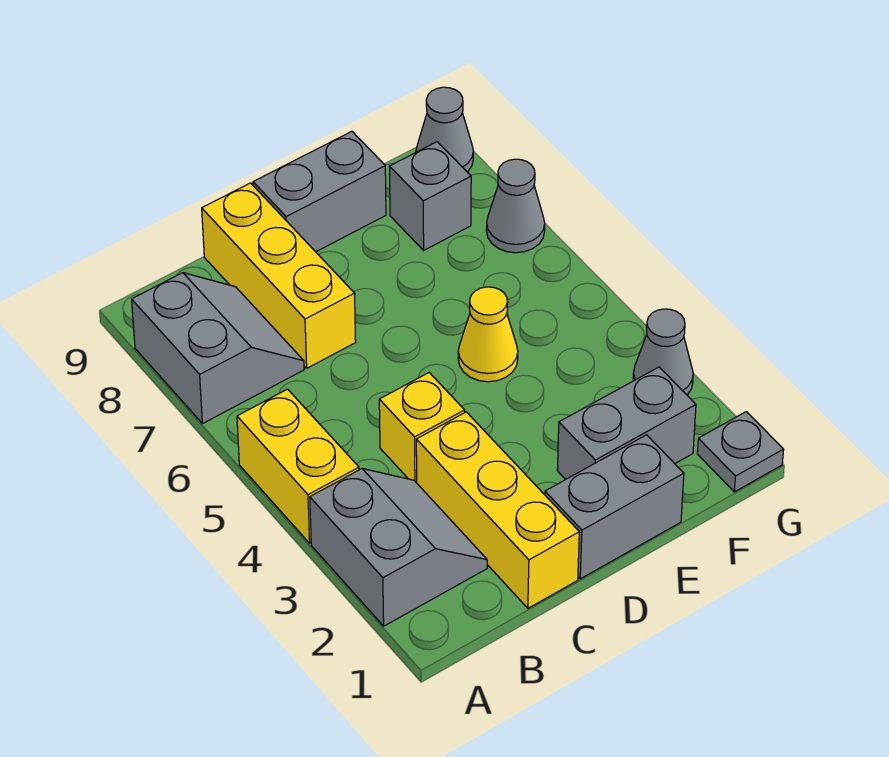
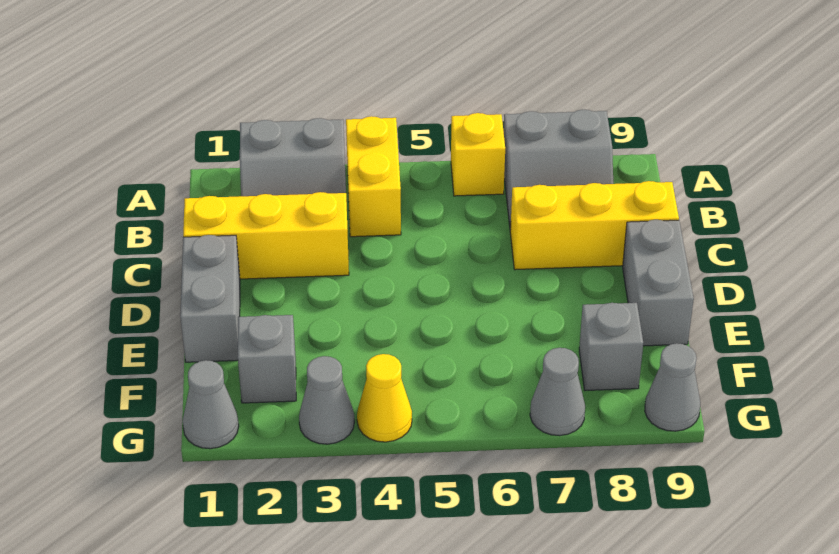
yellow 1x2 brick [237,389,359,543] -> yellow 1x2 brick turned to [346,116,401,237]
yellow 1x1 brick [379,373,465,483] -> yellow 1x1 brick moved to [451,113,505,196]
grey 1x2 brick [557,367,696,479] -> grey 1x1 brick [238,315,296,403]
yellow 1x1 cone [458,287,518,382] -> yellow 1x1 cone moved to [357,354,412,442]
grey 1x1 plate [697,412,784,492] -> grey 1x1 cone [183,360,239,449]

